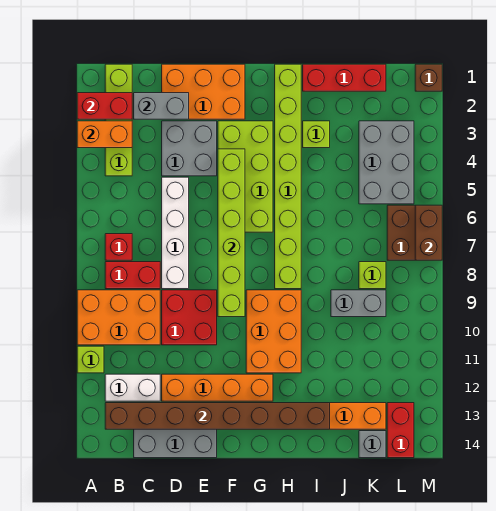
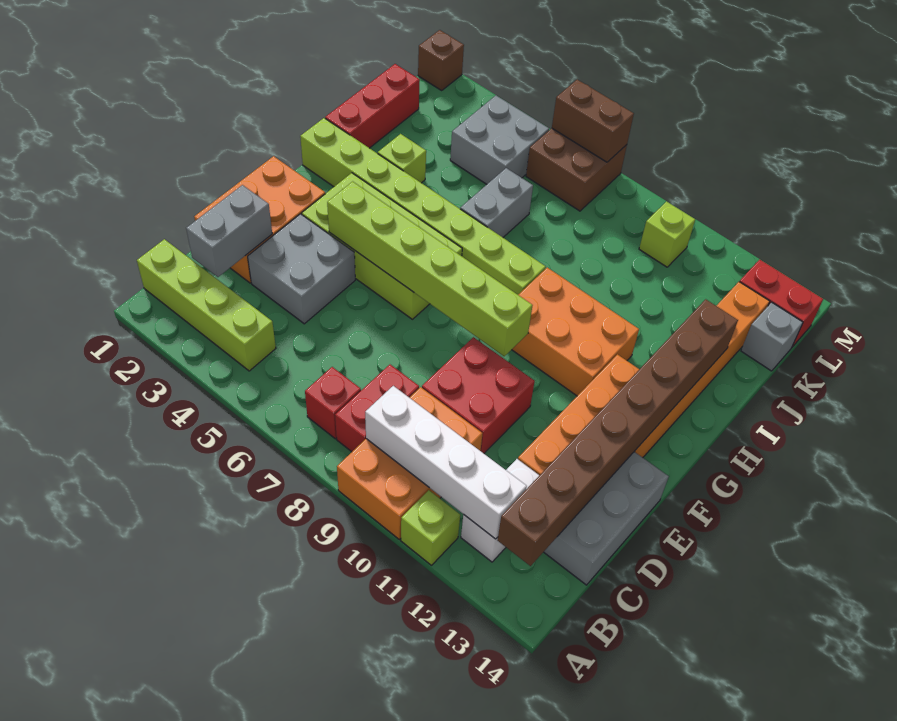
red 1x2 brick [77,93,132,119] -> none
orange 1x2 brick [77,121,132,148] -> none
white 1x4 brick [162,177,189,289] -> white 1x4 brick moved to [365,386,527,539]
grey 1x2 brick [331,290,386,317] -> grey 1x2 brick moved to [460,168,533,237]
grey 2x3 brick [359,121,414,204] -> grey 2x2 brick [450,96,549,184]
lime 1x1 brick [359,262,386,289] -> lime 1x1 brick moved to [639,201,695,267]

